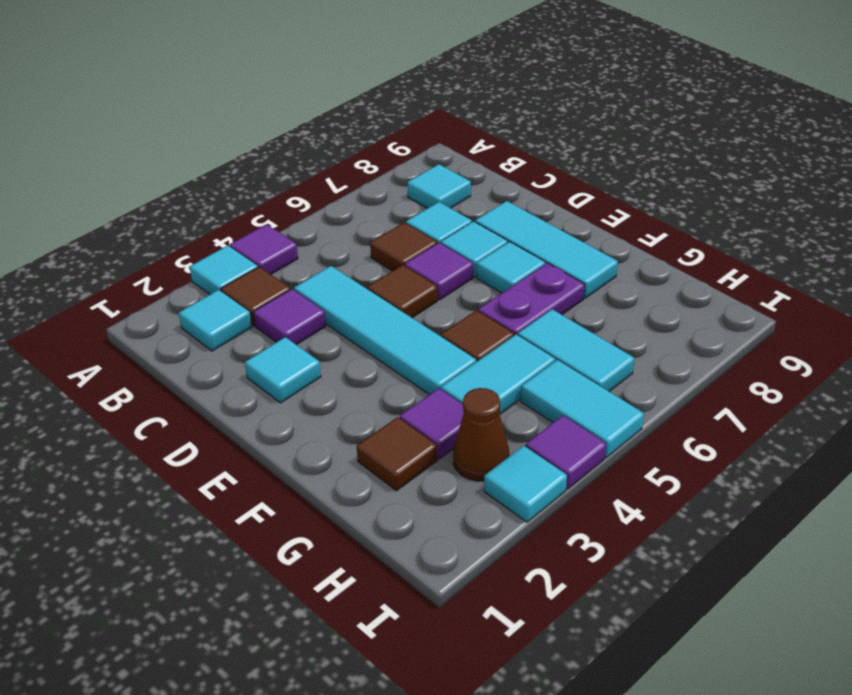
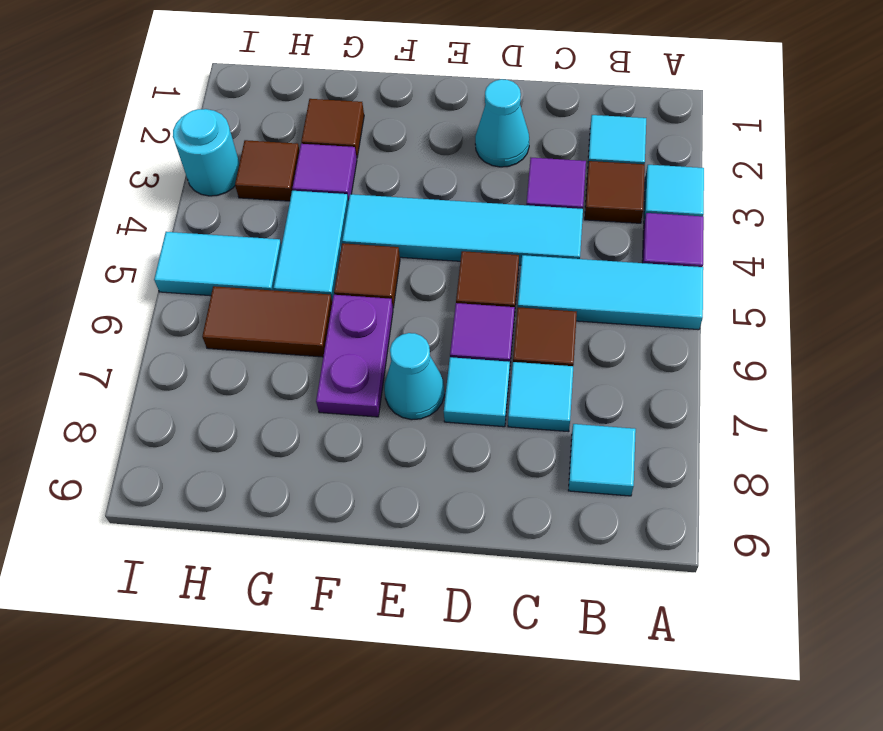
cyan 1x1 tile [245,337,321,403] -> cyan 1x1 cone [475,79,529,167]
cyan 1x3 tile [475,201,618,298] -> cyan 1x3 tile moved to [518,255,703,330]
cyan 1x1 tile [477,242,545,293] -> cyan 1x1 cone [384,333,444,420]
cyan 1x2 tile [518,309,634,391] -> brown 1x2 tile [202,286,332,357]
brown 1x1 cone [453,388,509,481] -> brown 1x1 tile [235,140,300,201]
cyan 1x1 tile [484,446,567,522] -> cyan 1x1 round brick [173,109,239,196]
purple 1x1 tile [526,415,606,489] -> none

